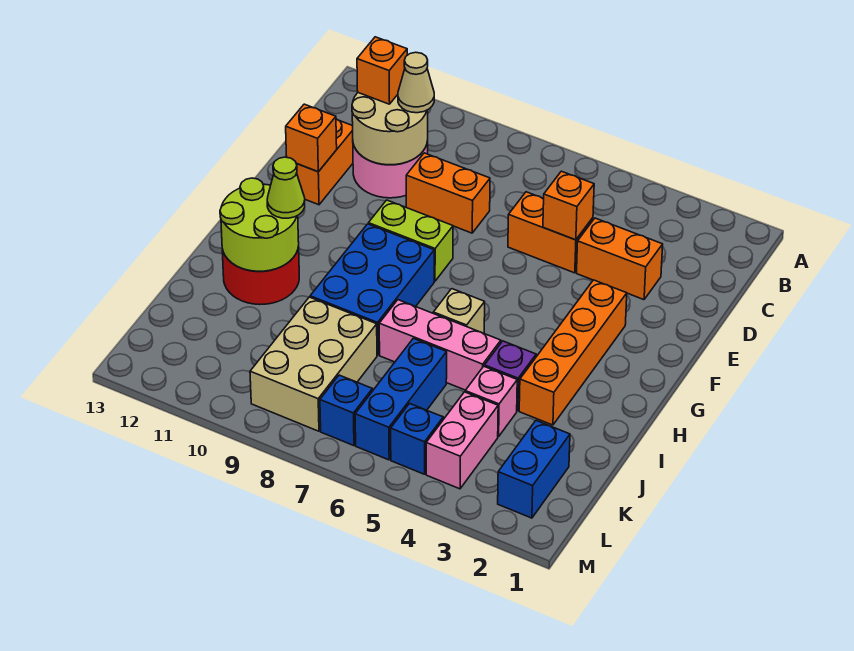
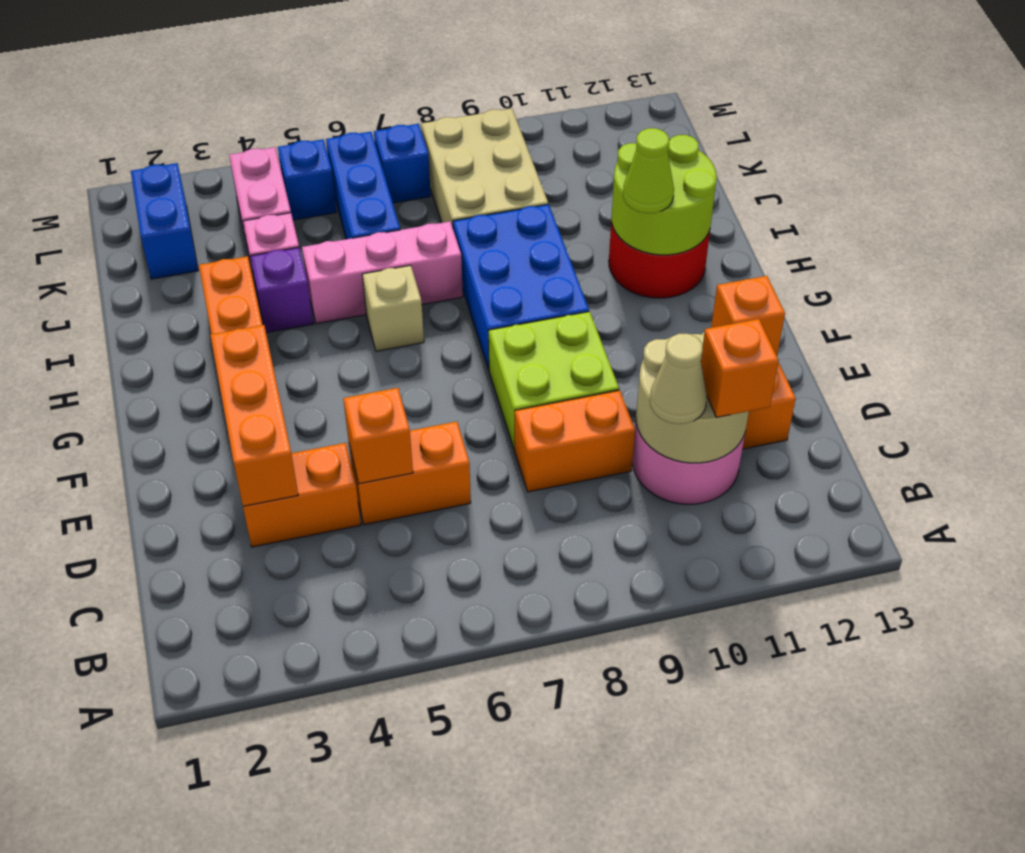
none -> orange 1x3 brick [210,325,298,506]
lime 1x2 brick [368,200,453,281] -> lime 2x2 brick [489,312,619,450]

